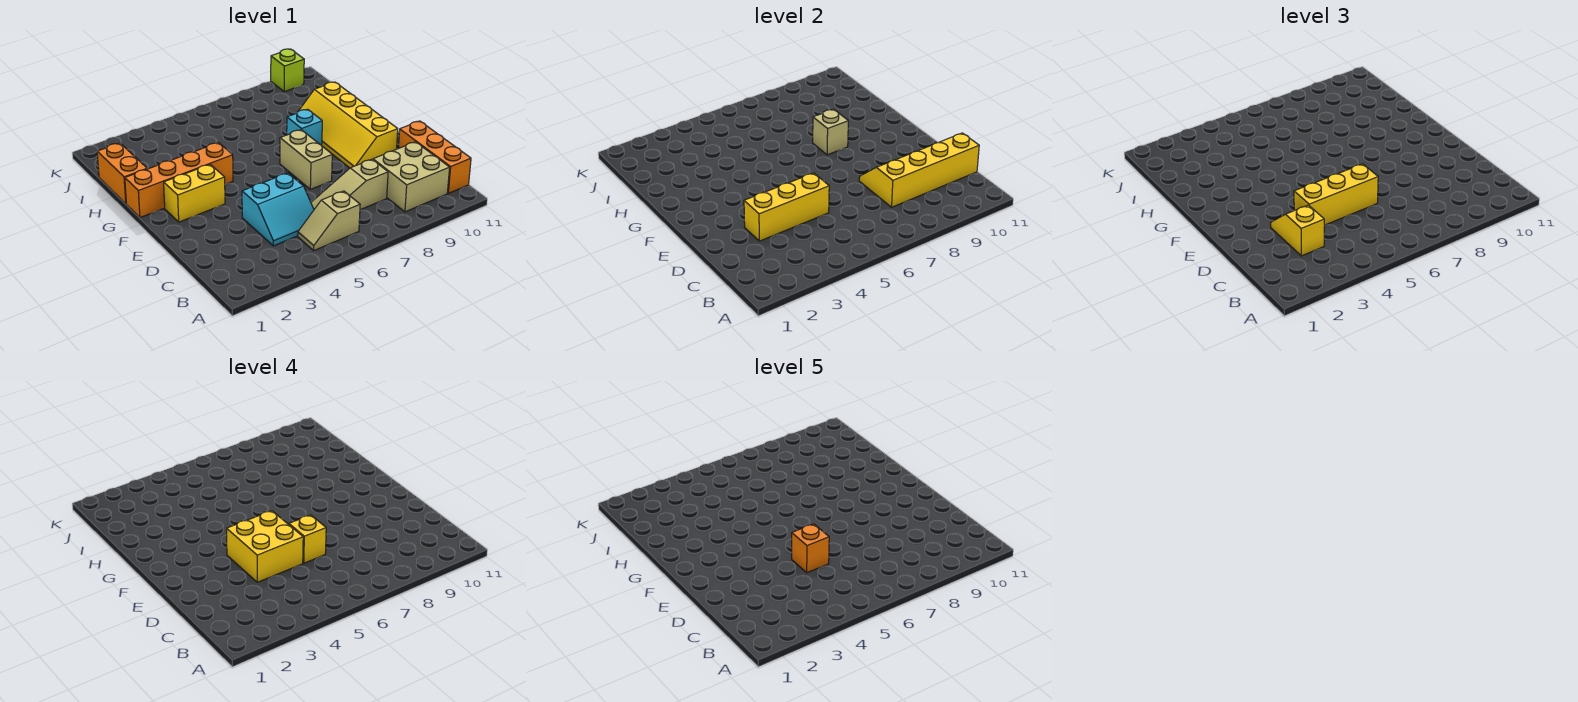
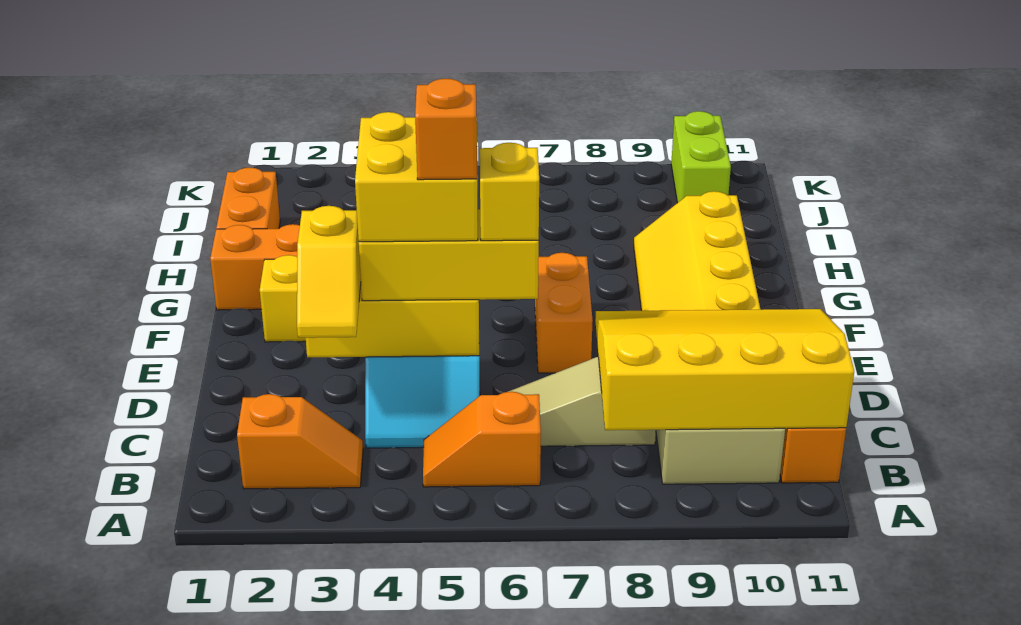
none -> orange 1x2 slope [237,394,363,489]
tan 1x2 slope [298,191,360,250] -> orange 1x2 slope [423,392,541,487]
yellow 1x2 slope [1271,205,1324,256] -> yellow 1x2 slope turned to [297,206,361,338]
yellow 2x4 slope [859,133,979,207] -> yellow 3x4 slope [595,309,854,430]
tan 1x2 brick [280,130,332,189] -> orange 1x2 brick [535,253,593,373]
cyan 1x1 brick [287,109,322,146] -> none
tan 1x1 brick [813,109,848,155] -> none
lime 1x1 brick [271,49,304,92] -> lime 1x2 brick [671,111,731,203]

